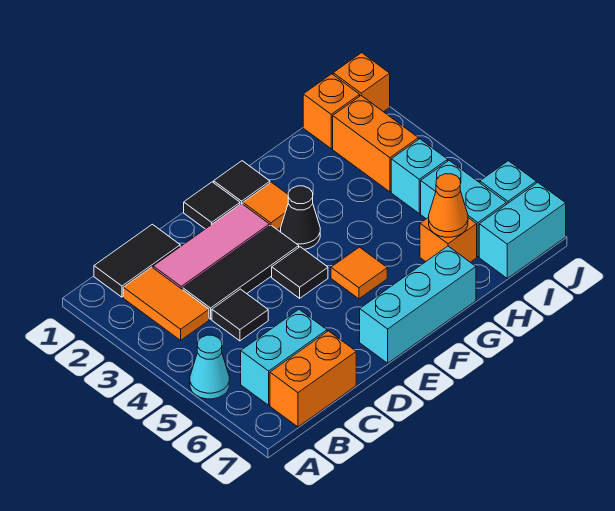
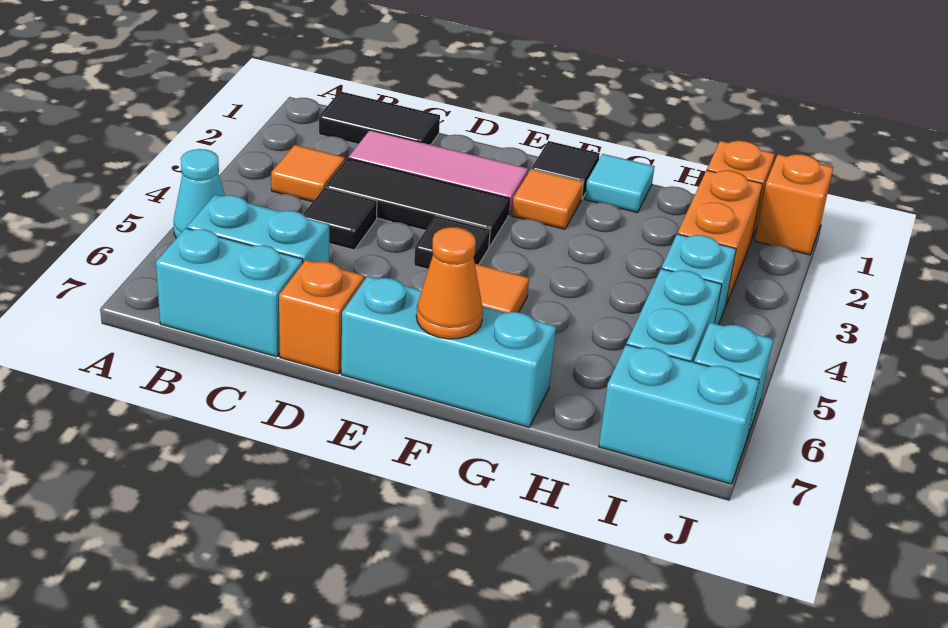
orange 1x2 tile [123,267,209,340] -> orange 1x1 tile [271,145,345,202]
orange 1x2 brick [270,331,356,427] -> cyan 1x2 brick [156,228,303,357]
black 1x1 tile [184,182,240,229] -> none
black 1x1 cone [281,186,320,250] -> none
none -> cyan 1x1 tile [585,154,655,213]
orange 1x1 brick [420,217,477,262] -> orange 1x1 brick moved to [279,260,364,374]
orange 1x1 cone [429,174,468,237] -> orange 1x1 cone moved to [416,227,483,339]

